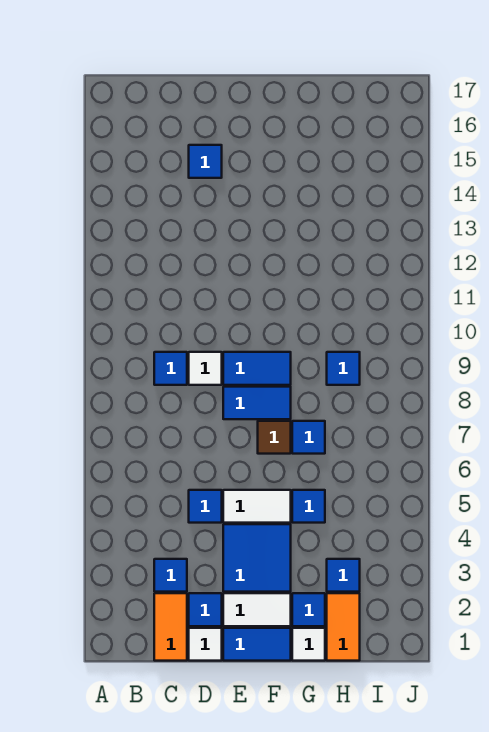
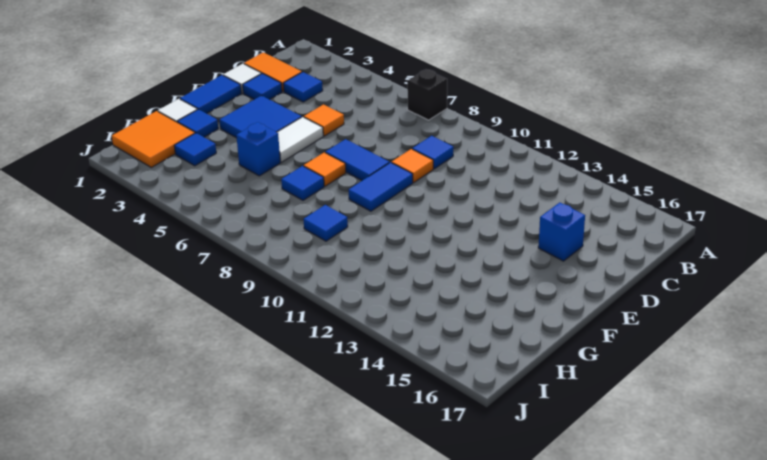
none -> black 1x1 brick [407,69,447,120]
blue 1x1 tile [189,490,222,523] -> orange 1x1 tile [304,105,344,136]
white 1x1 tile [189,352,222,385] -> orange 1x1 tile [391,149,433,183]
blue 1x1 tile [189,145,222,178] -> blue 1x1 brick [538,203,585,261]
white 1x2 tile [223,593,291,626] -> none
blue 1x2 tile [223,387,291,419] -> blue 1x2 tile turned to [325,139,389,180]
brown 1x1 tile [258,421,291,454] -> orange 1x1 tile [304,152,346,186]
blue 1x1 tile [292,490,325,523] -> blue 1x1 brick [236,122,280,176]
orange 1x2 tile [327,593,360,661] -> orange 2x2 tile [112,111,195,167]

